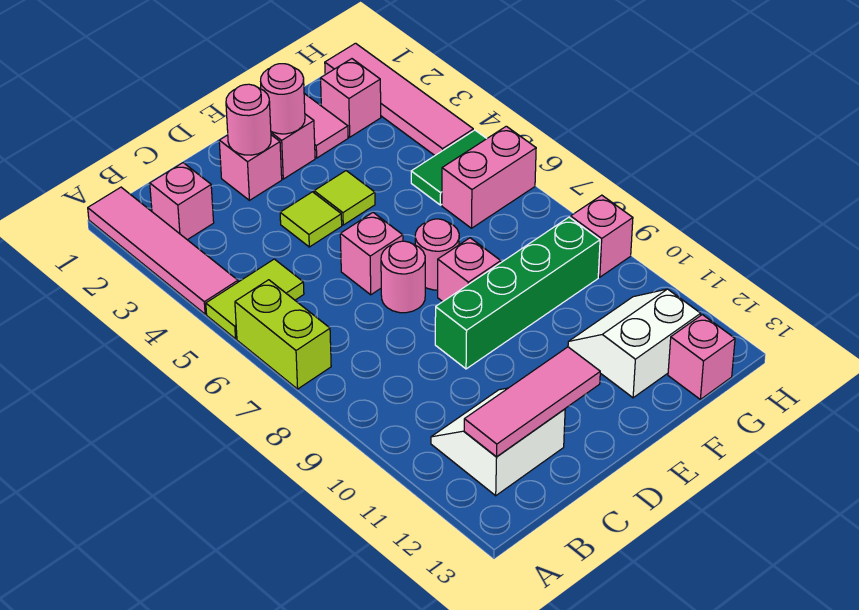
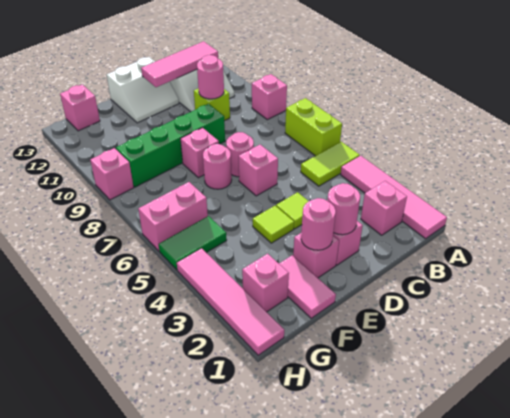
none -> pink 1x1 brick [252,74,287,120]
none -> lime 1x1 brick [194,89,230,121]
none -> pink 1x1 round brick [197,55,224,99]
white 2x2 slope [568,289,701,398] -> white 2x2 slope moved to [107,57,179,123]

